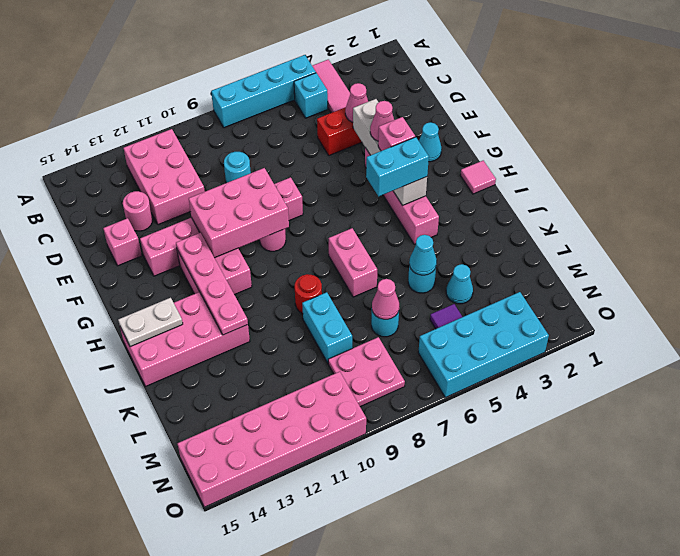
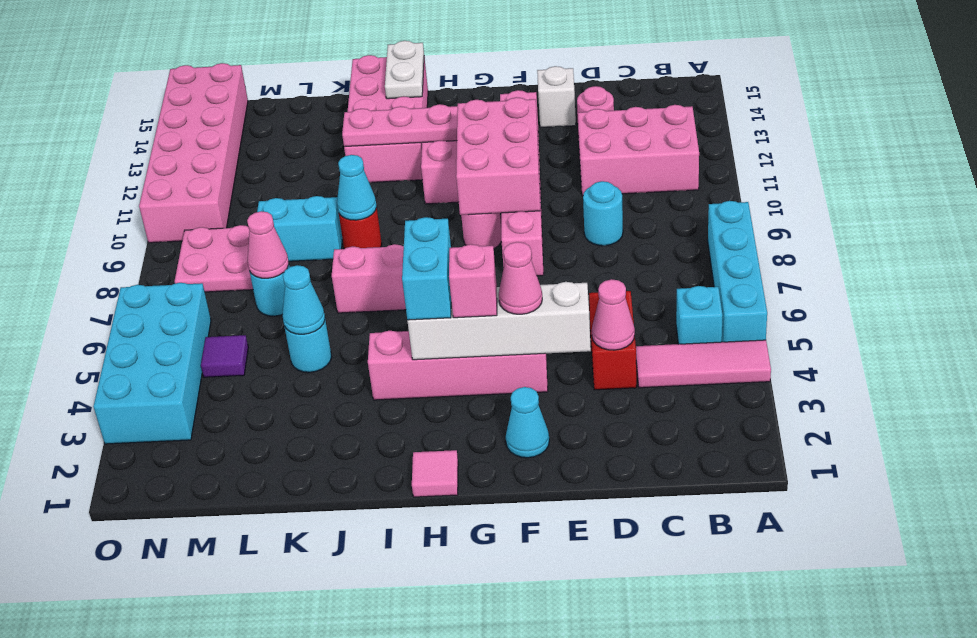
pink 1x1 brick [103,218,142,266] -> white 1x1 brick [537,66,576,127]
cyan 1x1 cone [446,264,473,304] -> cyan 1x1 cone moved to [337,155,377,220]

